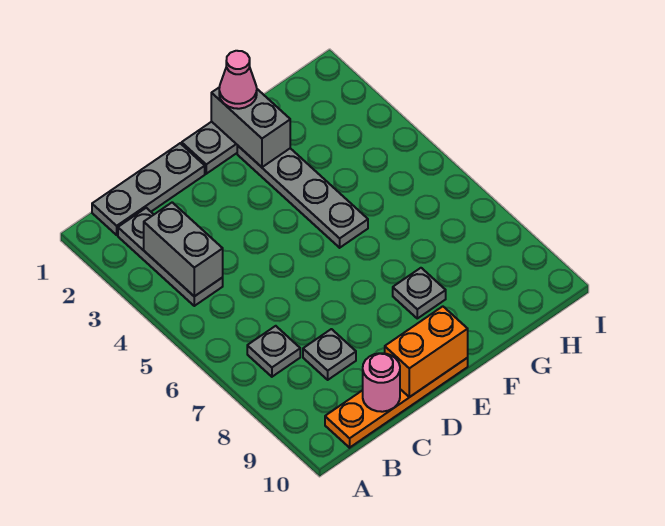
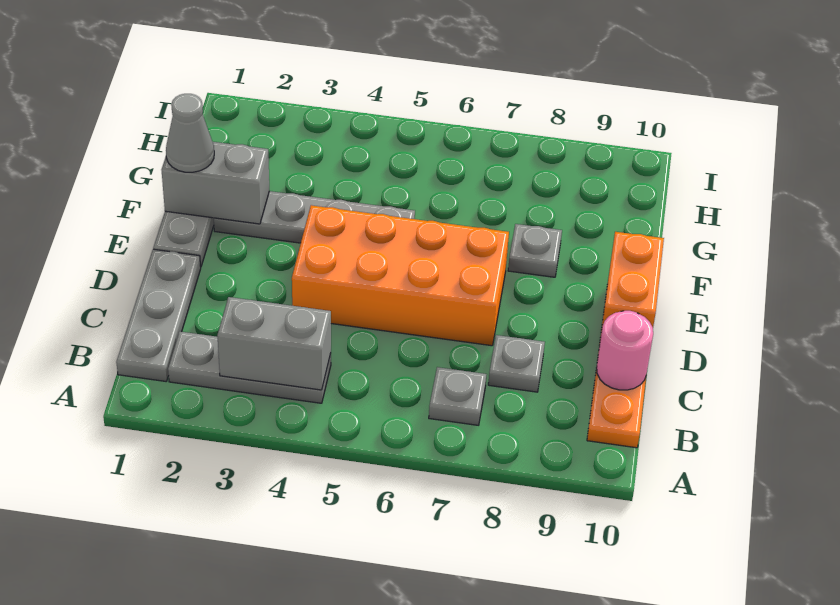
none -> orange 2x4 brick [292,205,509,346]
pink 1x1 cone [219,51,257,109] -> grey 1x1 cone [166,94,214,172]

